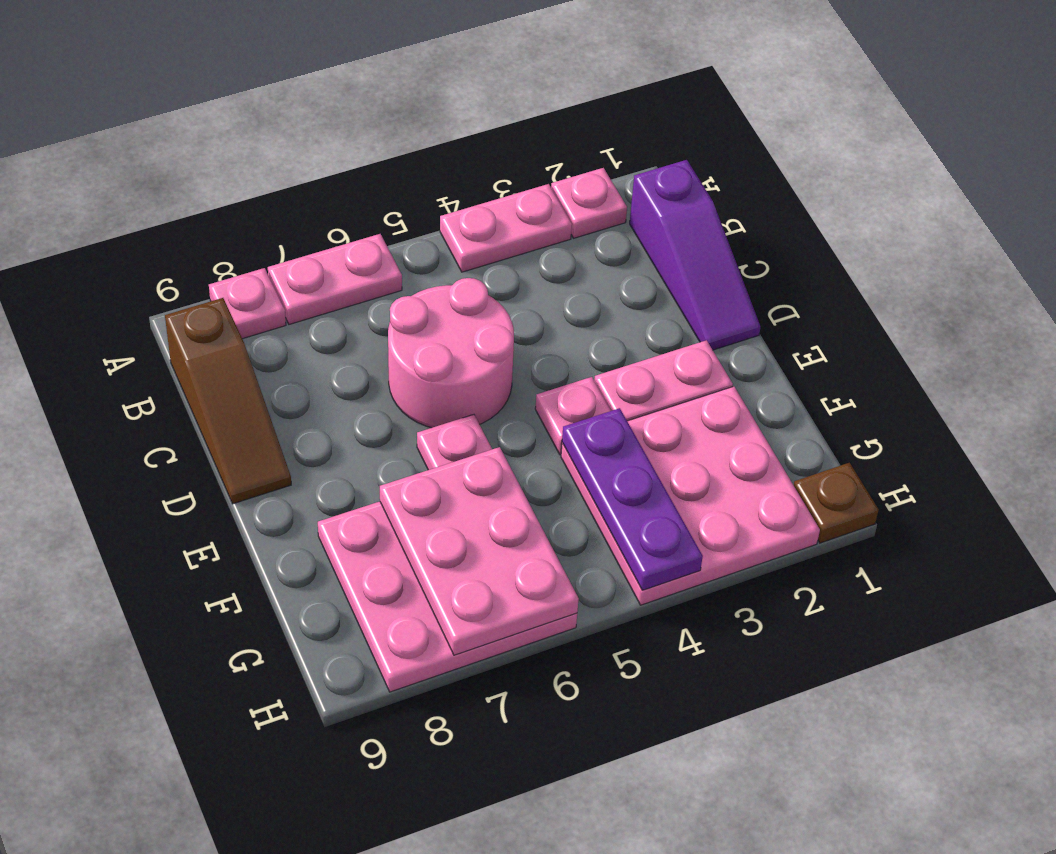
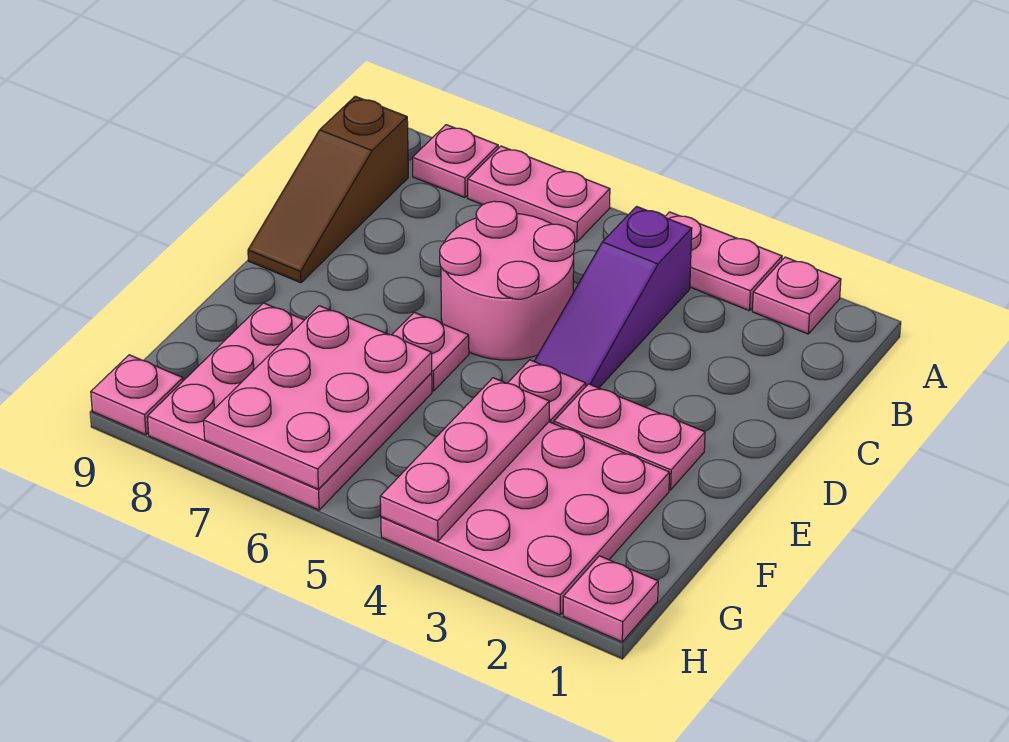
purple 1x3 slope [630,160,760,350] -> purple 1x3 slope moved to [534,207,692,388]
purple 1x3 plate [562,408,703,590] -> pink 1x3 plate [380,378,549,541]
brown 1x1 plate [794,463,878,543] -> pink 1x1 plate [563,556,658,642]
none -> pink 1x1 plate [91,355,183,435]

